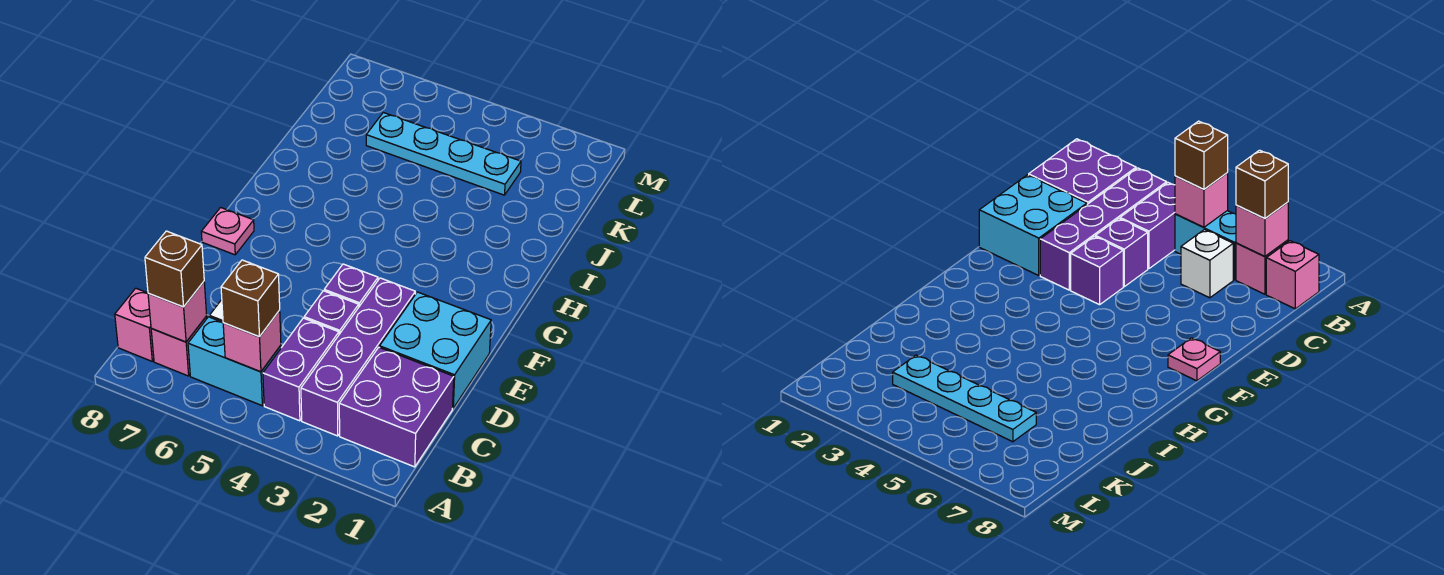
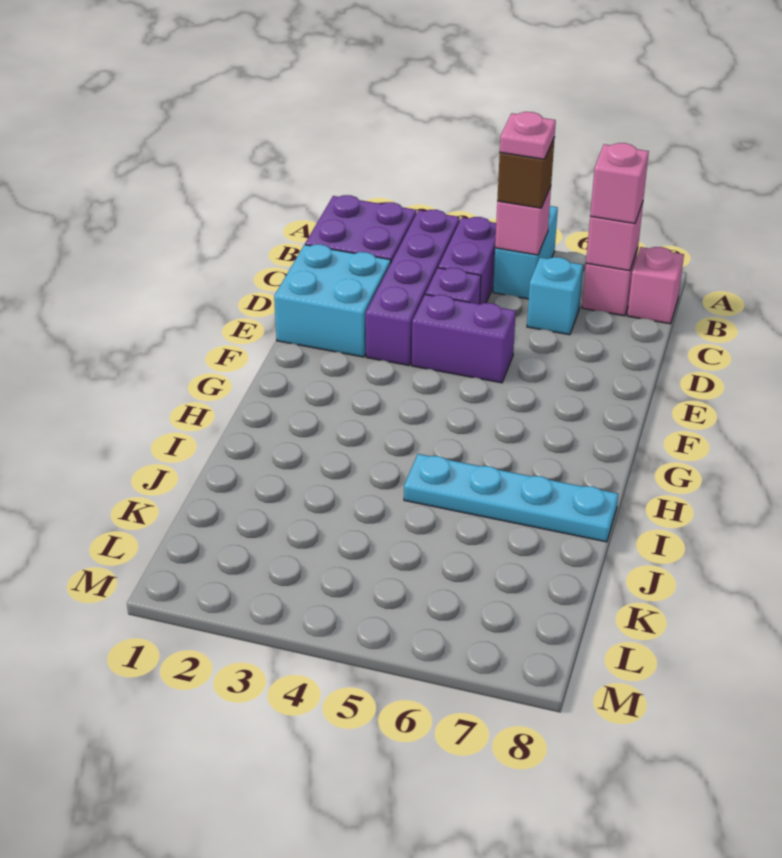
cyan 1x2 brick [188,317,281,406] -> cyan 1x2 brick turned to [493,206,558,299]
brown 1x1 brick [145,231,204,307] -> pink 1x1 brick [590,143,649,224]
white 1x1 brick [1181,230,1233,298] -> cyan 1x1 brick [527,257,583,335]
purple 1x1 brick [324,264,378,306] -> purple 1x2 brick [412,294,516,383]
pink 1x1 plate [201,208,254,255] -> pink 1x1 plate moved to [500,112,556,159]
cyan 1x4 plate [366,113,521,195] -> cyan 1x4 plate moved to [404,454,618,542]

